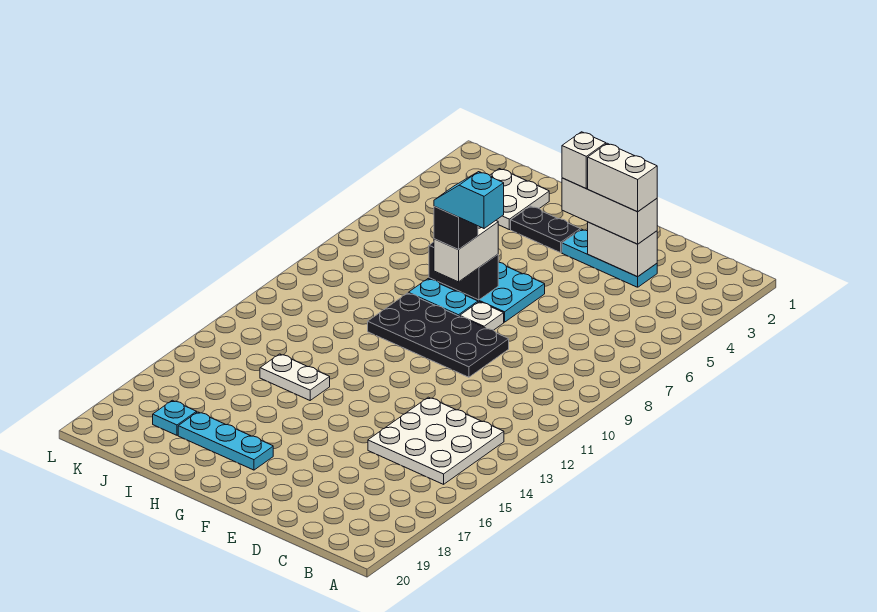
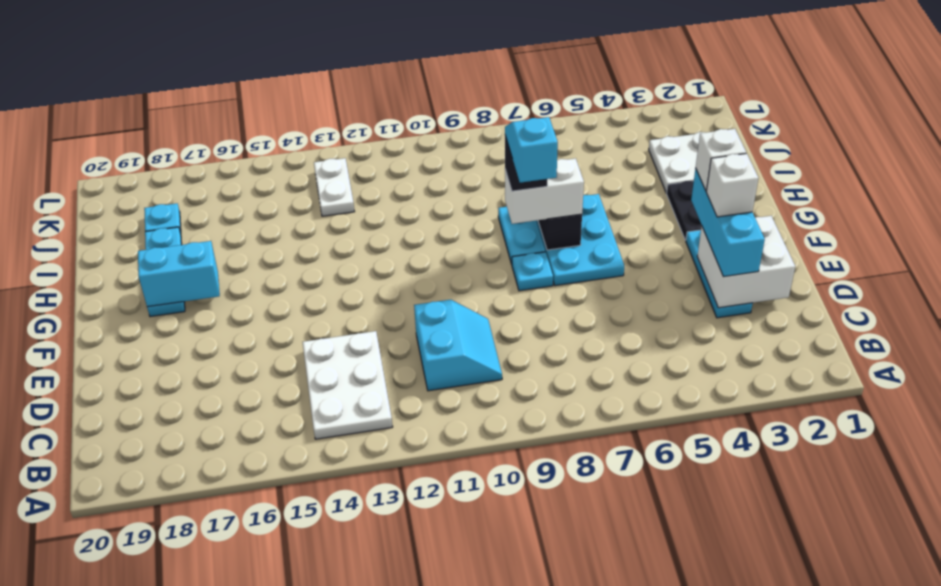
white 3x3 plate [368,397,504,484] -> white 2x3 plate [303,331,393,439]
none -> cyan 2x2 slope [414,300,502,391]
white 1x2 brick [588,222,657,277] -> white 2x2 brick [697,216,795,308]
white 1x3 brick [562,178,657,244] -> cyan 1x3 brick [691,168,765,277]
white 1x2 brick [588,143,657,212] -> white 1x1 brick [706,154,758,217]
black 2x4 plate [368,293,509,377] -> none
white 1x1 plate [460,302,504,330] -> cyan 1x1 plate [512,252,553,291]
none -> cyan 1x2 brick [138,241,220,307]
white 1x2 plate [260,354,330,400] -> white 1x2 plate moved to [314,158,355,216]

